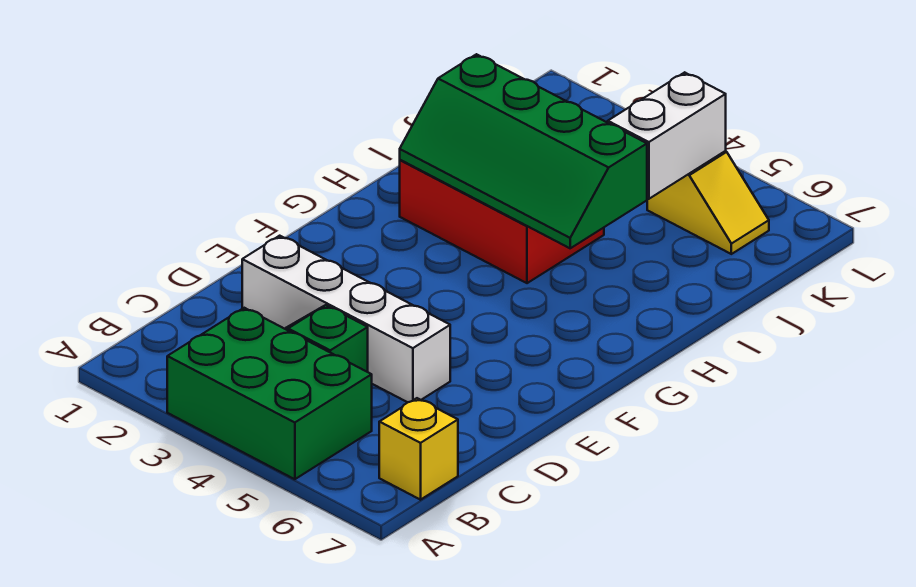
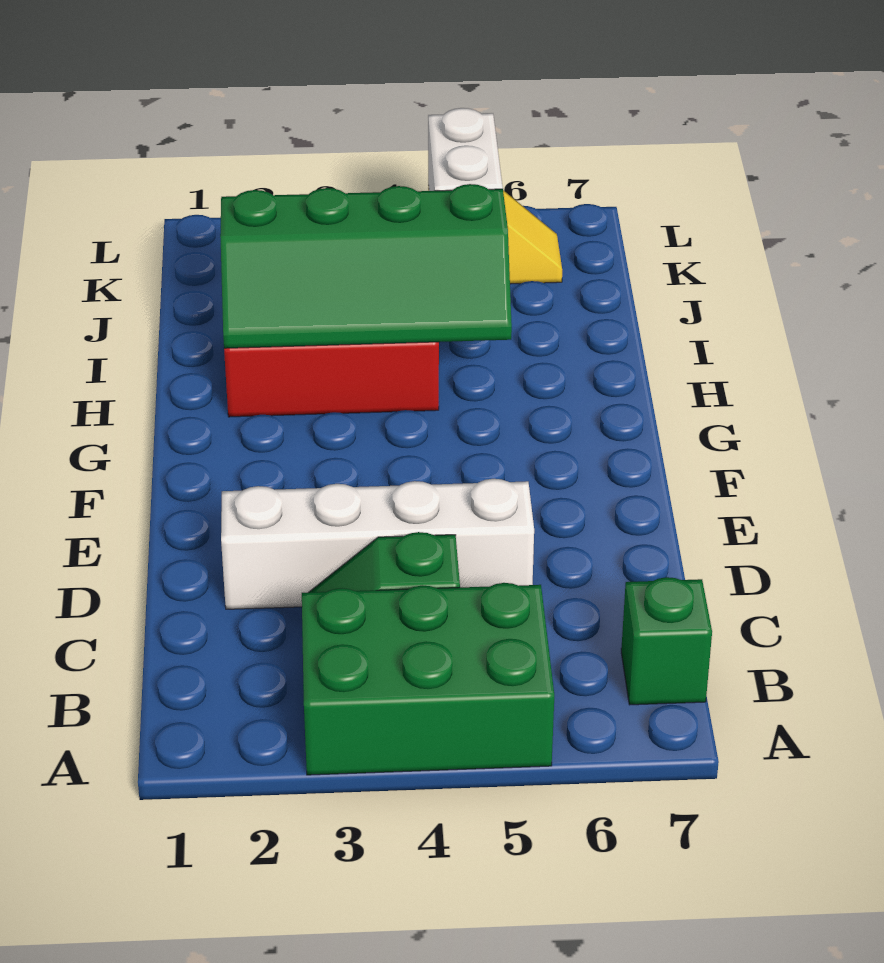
yellow 1x1 brick [379,398,458,500] -> green 1x1 brick [621,577,712,705]

